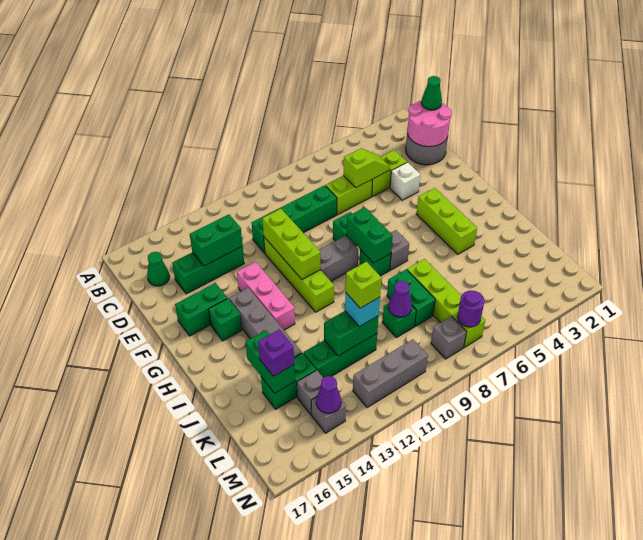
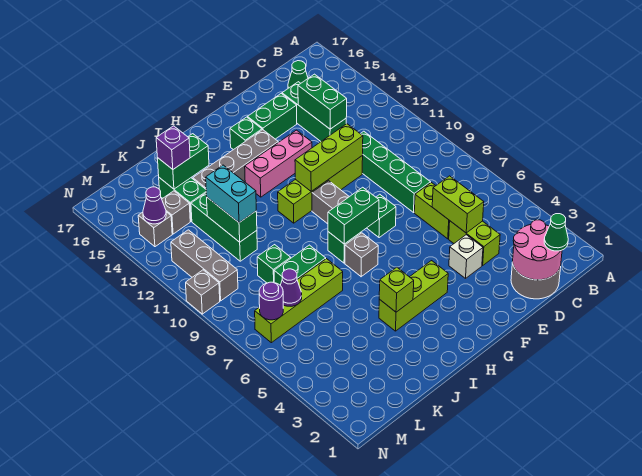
lime 1x2 slope [343,148,390,187] -> lime 1x2 brick [432,176,484,233]
green 1x2 brick [175,283,228,336] -> green 1x2 brick turned to [247,94,297,139]
purple 1x1 cone [388,281,412,317] -> purple 1x1 cone moved to [280,269,302,306]
cyan 1x1 brick [345,293,380,327] -> cyan 1x2 brick [206,165,256,223]
lime 1x1 brick [346,262,382,308] -> lime 1x1 brick moved to [379,267,414,312]
grey 1x1 brick [431,316,467,359] -> grey 1x1 brick moved to [186,270,220,314]

